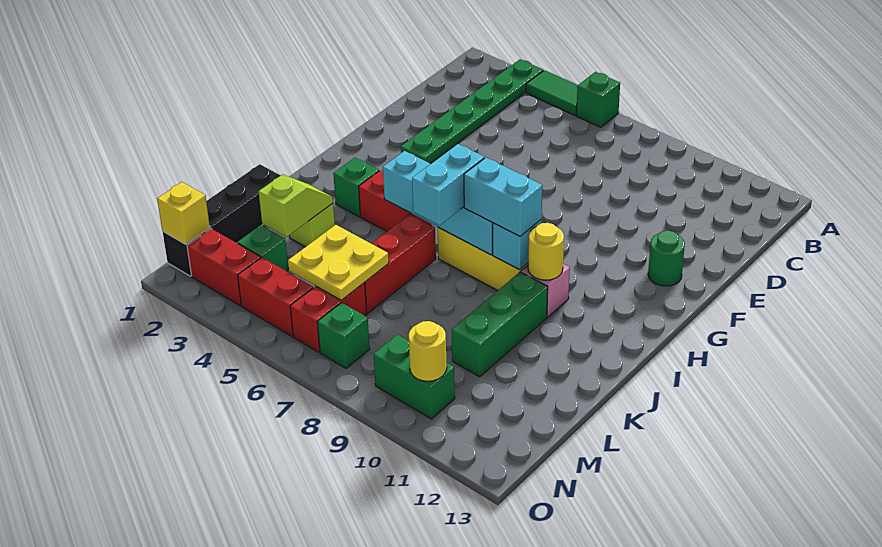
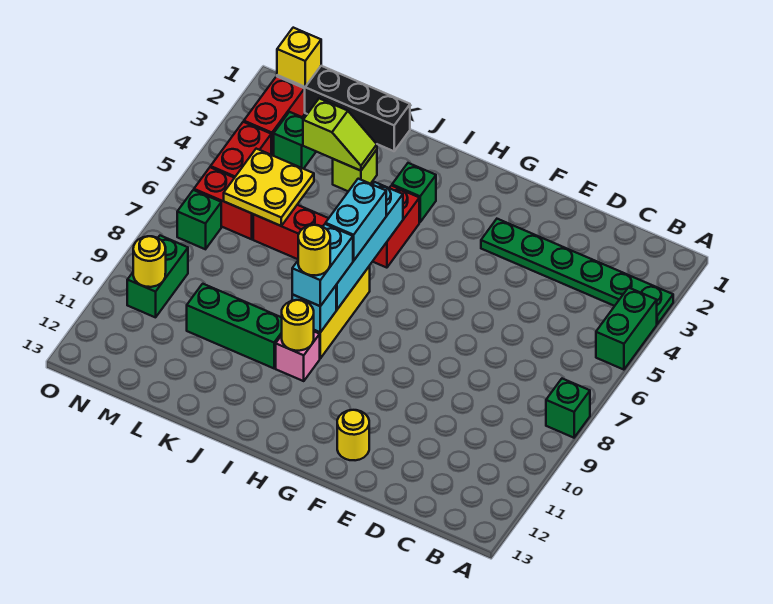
green 1x2 tile [526,70,578,115] -> green 1x2 brick [596,287,657,370]
green 1x1 brick [576,72,620,127] -> green 1x1 brick moved to [546,379,590,438]
green 1x1 round brick [648,230,685,286] -> yellow 1x1 round brick [337,410,369,460]
cyan 1x2 brick [412,144,484,225] -> cyan 1x2 brick turned to [326,179,386,261]
none -> yellow 1x1 round brick [298,225,330,275]

